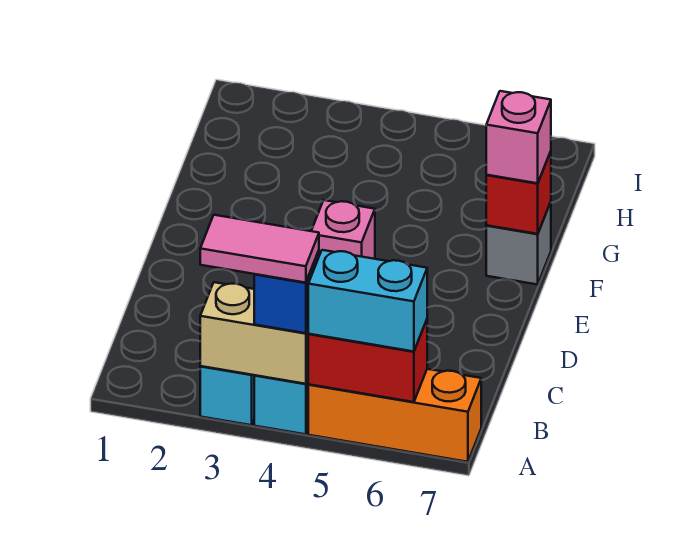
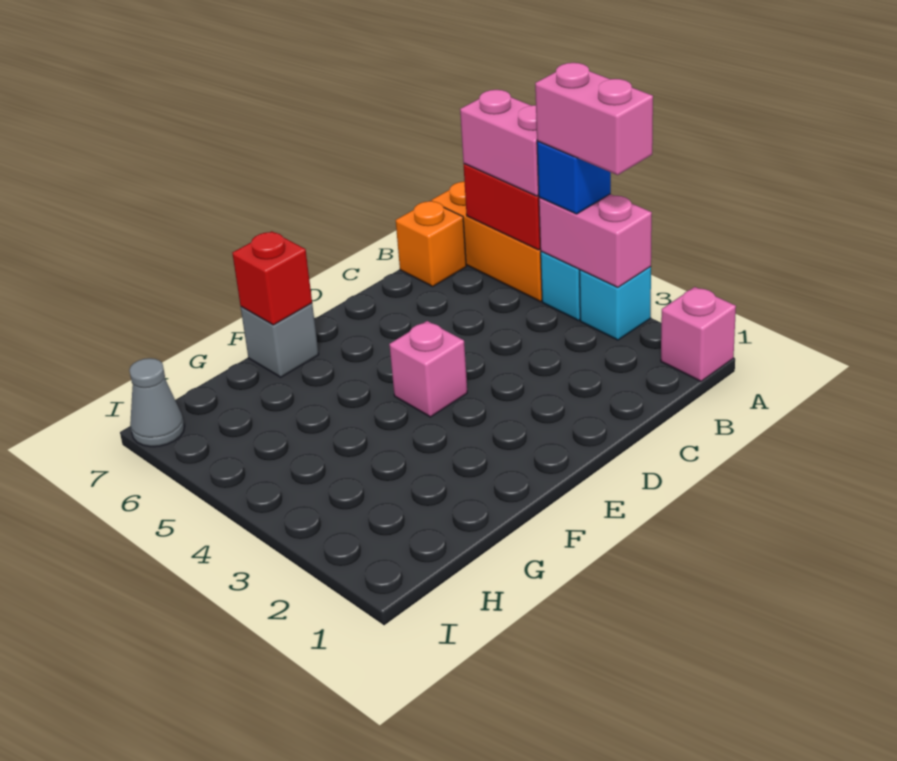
tan 1x2 brick [200,282,308,384] -> pink 1x2 brick [539,194,652,288]
pink 1x2 tile [200,215,319,283] -> pink 1x2 brick [535,63,653,175]
cyan 1x2 brick [308,250,427,352] -> pink 1x2 brick [460,90,539,196]
none -> orange 1x1 brick [396,201,466,287]
pink 1x1 brick [486,91,551,183] -> pink 1x1 brick moved to [661,287,736,381]
none -> grey 1x1 cone [129,358,185,447]

